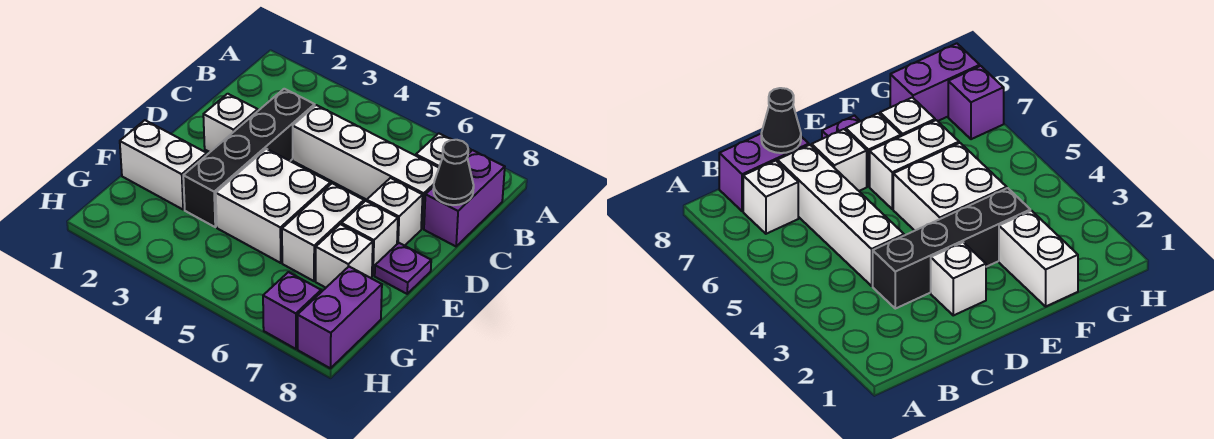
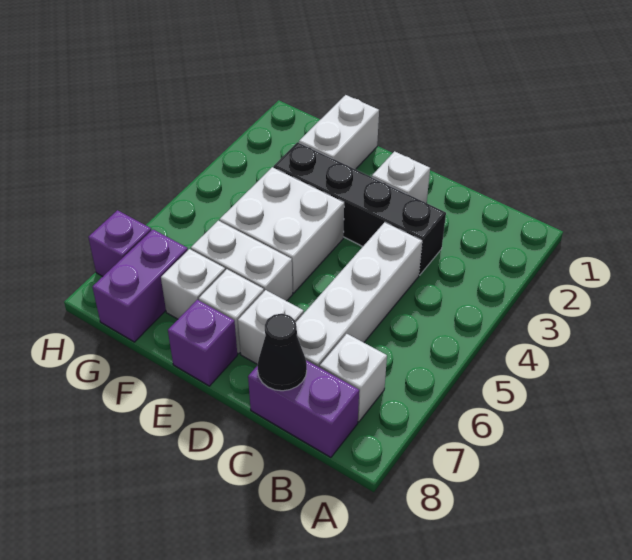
purple 1x1 plate [375,243,431,294] -> purple 1x1 brick [168,300,237,386]
purple 1x2 brick [298,267,382,368] -> purple 1x2 brick turned to [92,230,188,342]

